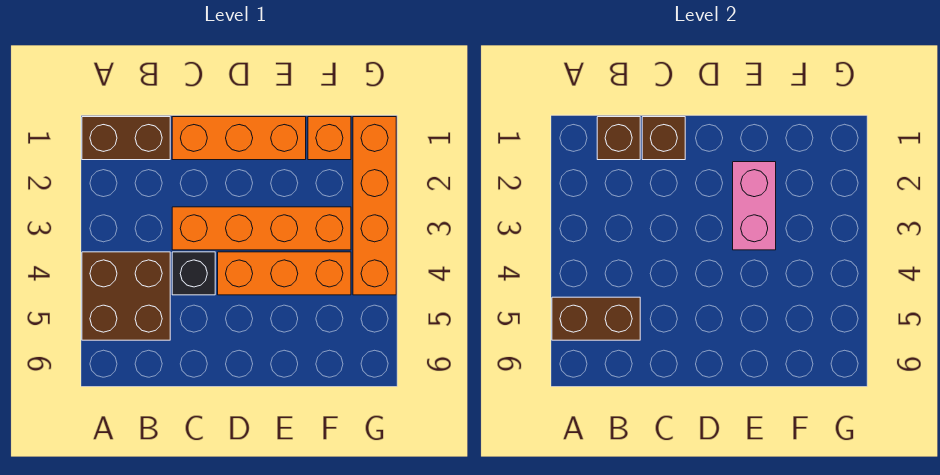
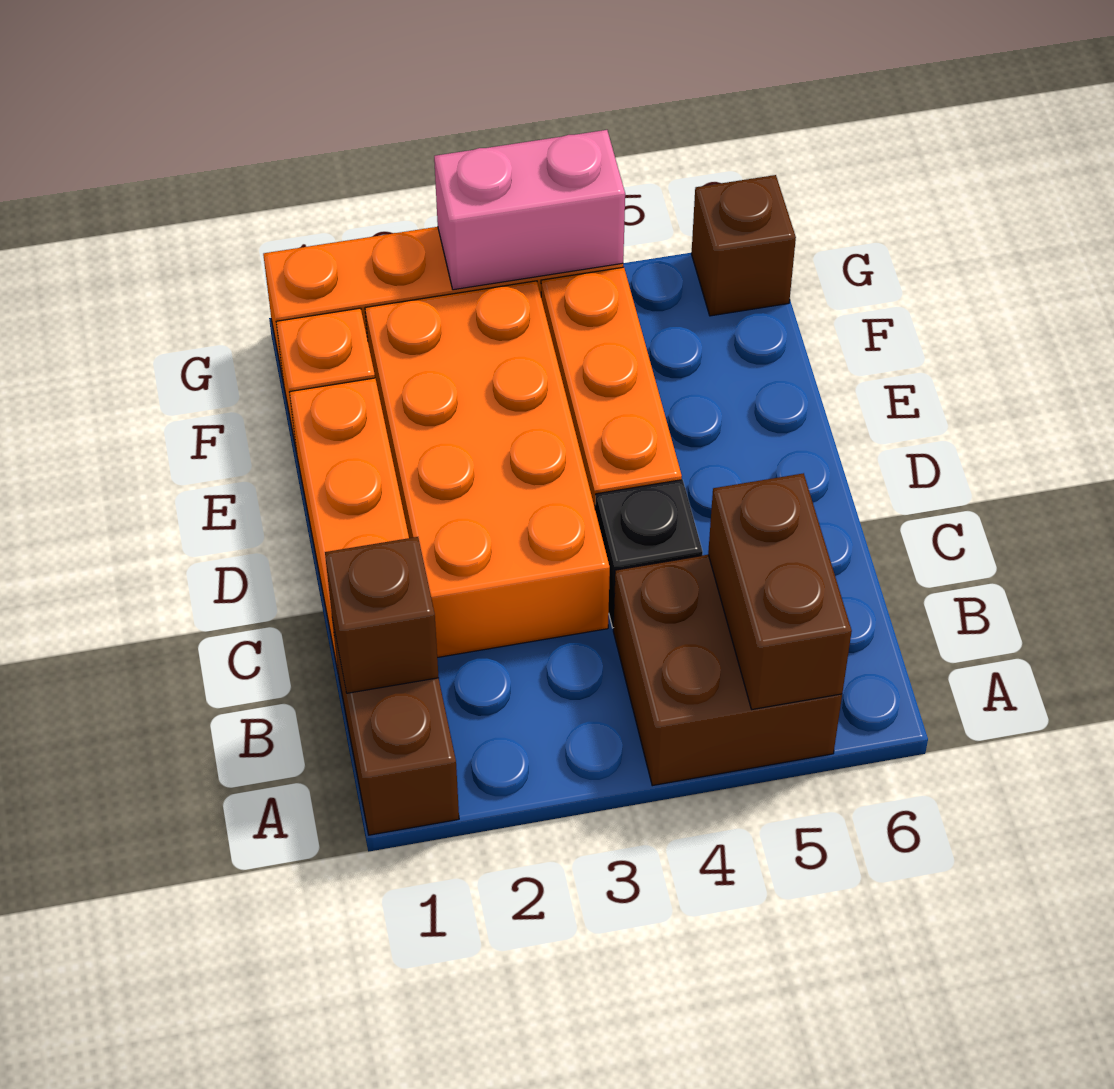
brown 1x1 brick [642,117,685,160] -> brown 1x1 brick moved to [692,175,796,316]
orange 1x4 brick [172,207,351,250] -> orange 2x4 brick [365,281,610,658]
pink 1x2 brick [733,162,776,250] -> pink 1x2 brick moved to [434,130,625,290]

